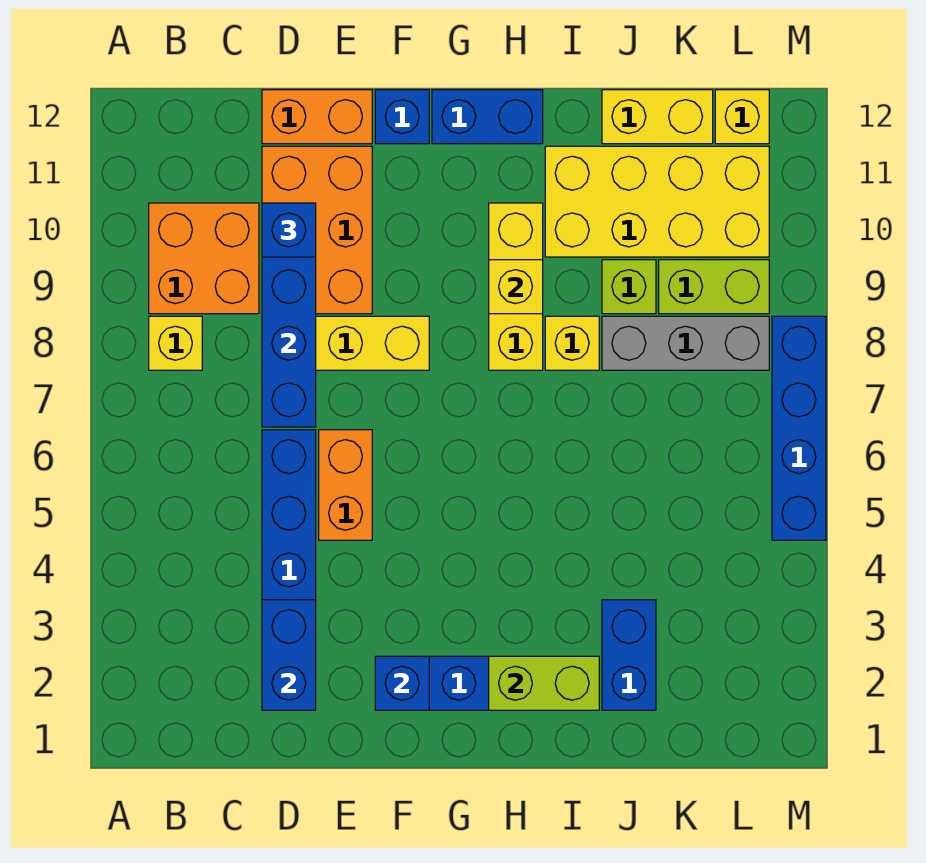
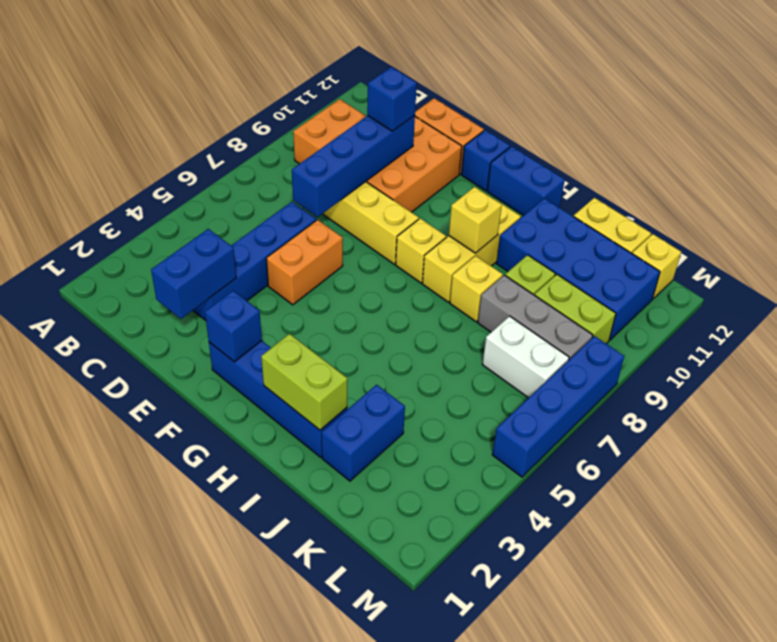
yellow 1x1 brick [149,316,202,370] -> yellow 1x1 brick moved to [396,218,446,283]
yellow 2x4 brick [545,146,769,257] -> blue 2x4 brick [496,198,660,340]
none -> white 1x2 brick [482,316,569,398]

